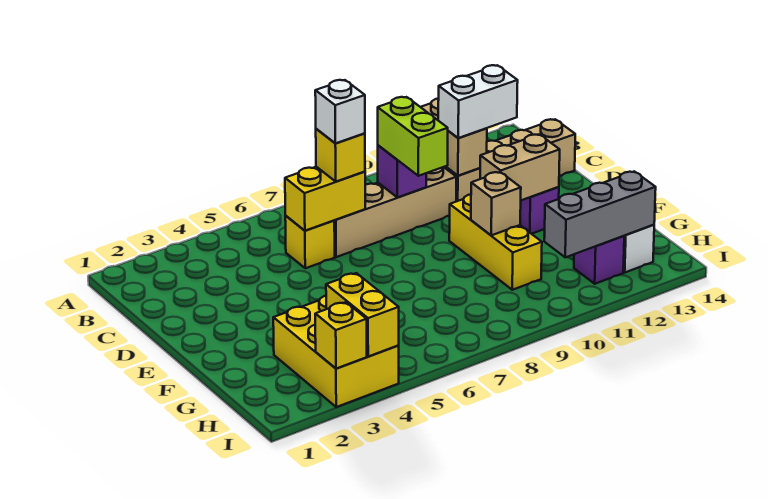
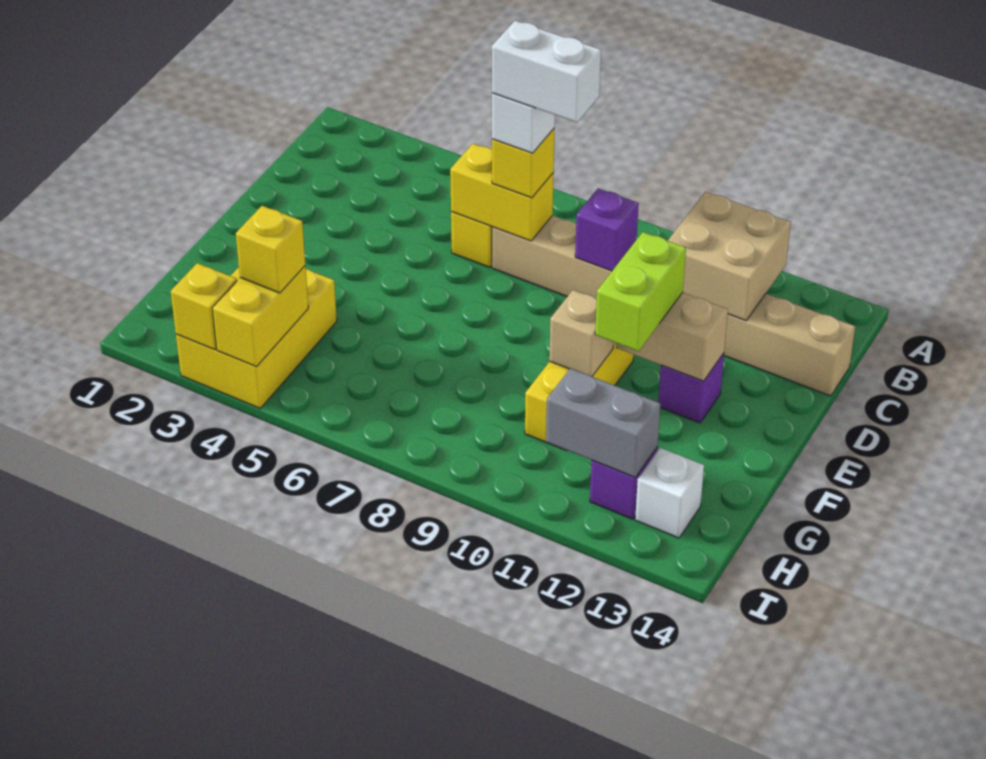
tan 1x2 brick [421,99,487,176] -> tan 2x2 brick [668,192,791,320]
lime 1x2 brick [378,97,448,176] -> lime 1x2 brick moved to [595,232,686,351]
white 1x2 brick [438,65,518,138] -> white 1x2 brick moved to [492,21,601,122]
none -> yellow 1x1 brick [236,206,305,293]
grey 1x3 brick [544,171,656,257] -> grey 1x2 brick [546,368,660,478]

